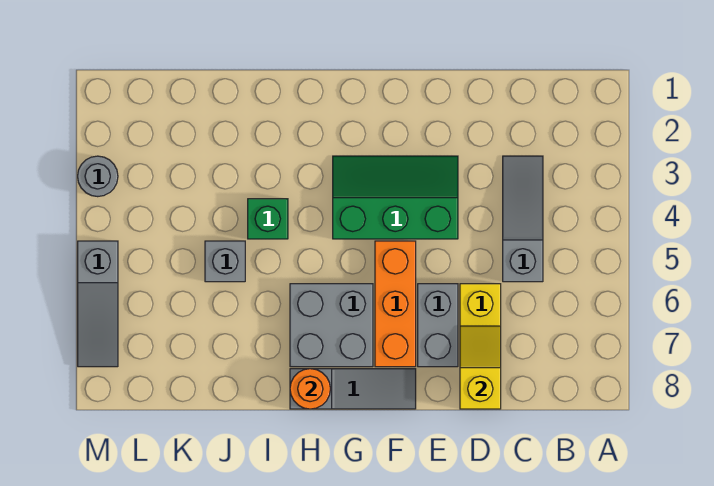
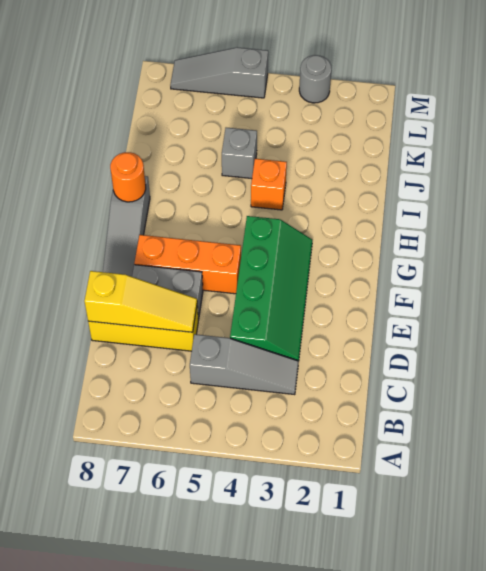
yellow 1x2 slope [460,326,501,409] -> yellow 1x3 slope [84,271,197,332]
green 2x3 slope [333,156,458,239] -> green 2x4 slope [230,216,312,361]
grey 2x2 brick [290,284,373,367] -> none
green 1x1 brick [248,199,288,239] -> orange 1x1 brick [251,159,287,210]

